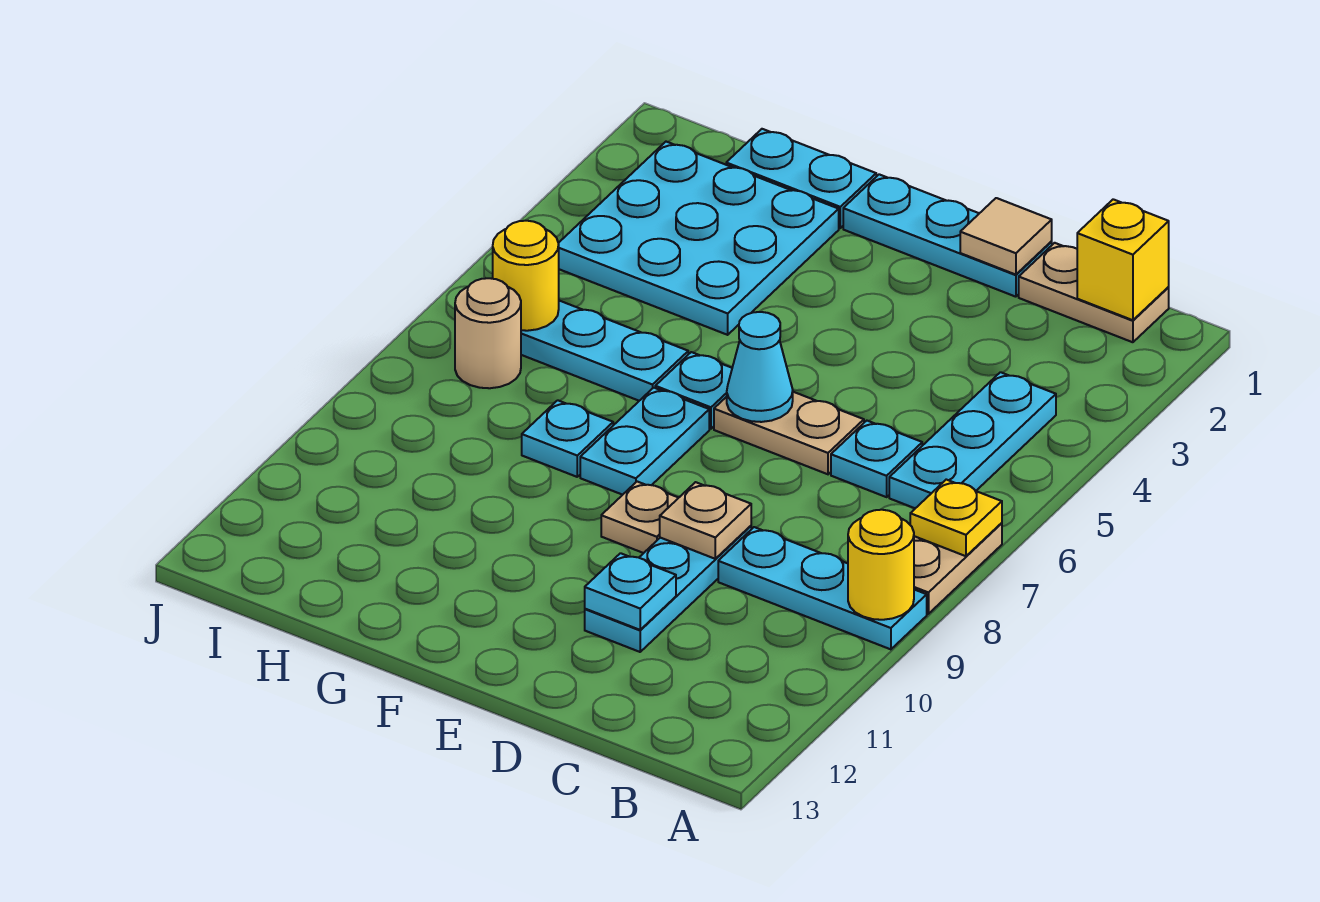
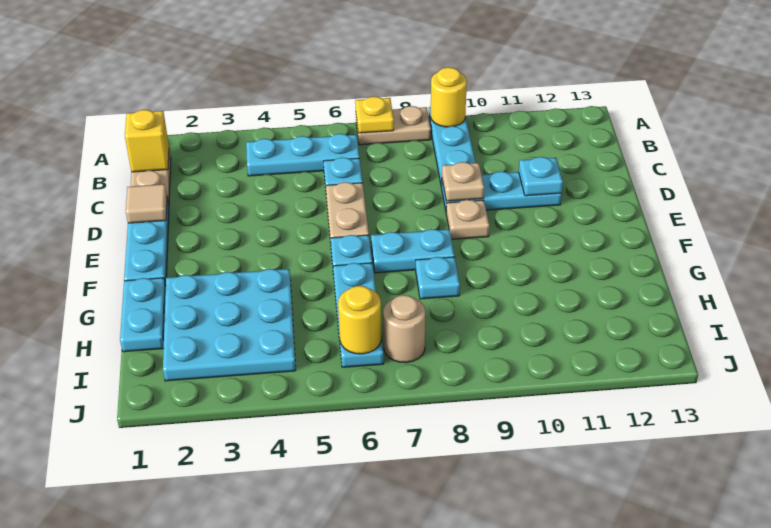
cyan 1x1 cone [727,312,793,422] -> none

